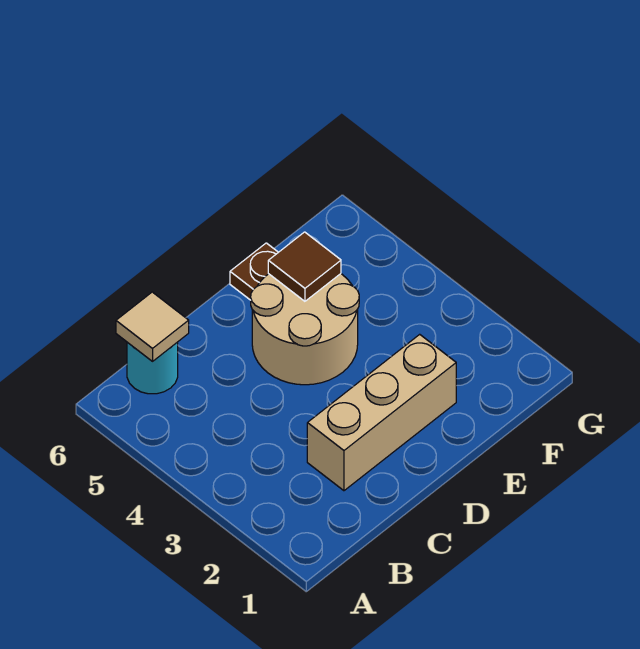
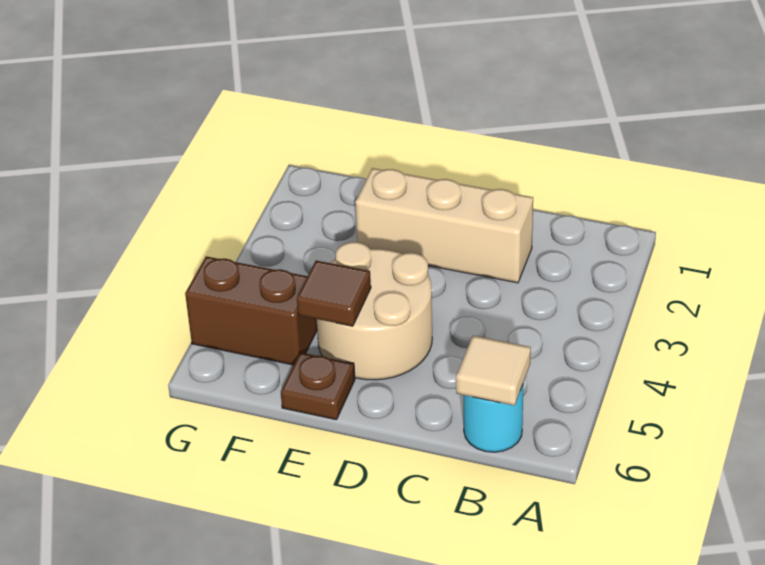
none -> brown 1x2 brick [185,256,317,365]

